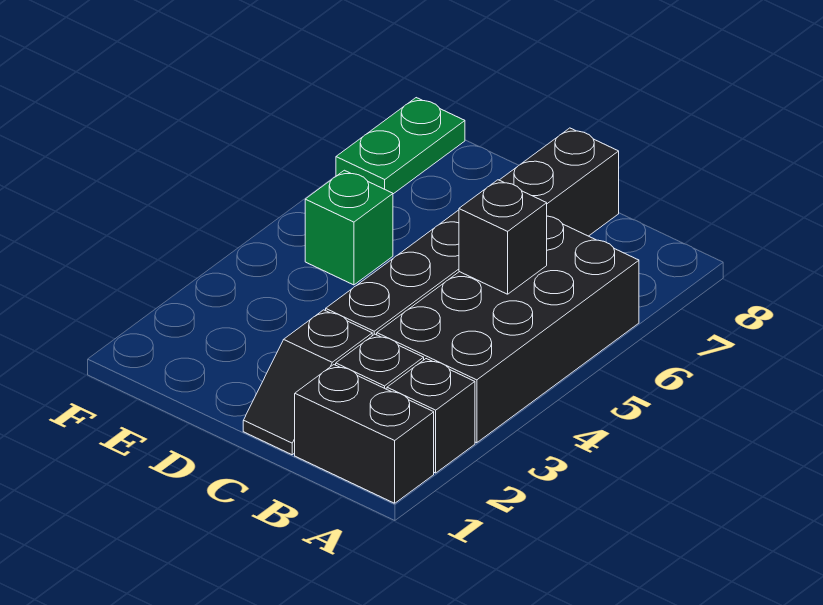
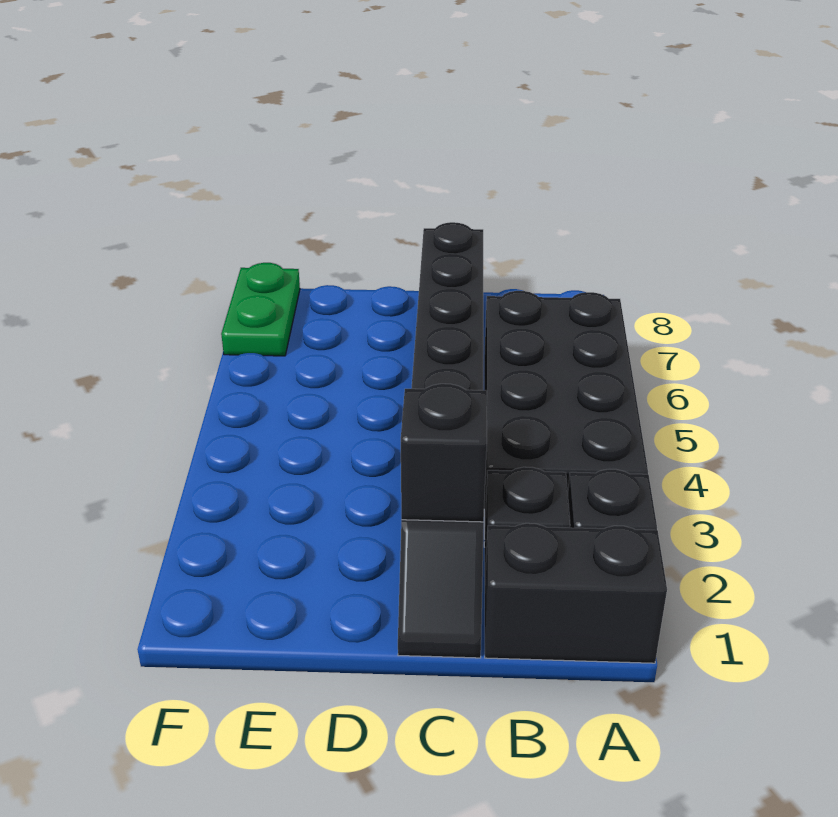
black 1x1 brick [459,180,547,294] -> black 1x1 brick moved to [401,384,487,522]
green 1x1 brick [305,170,393,285] -> none

